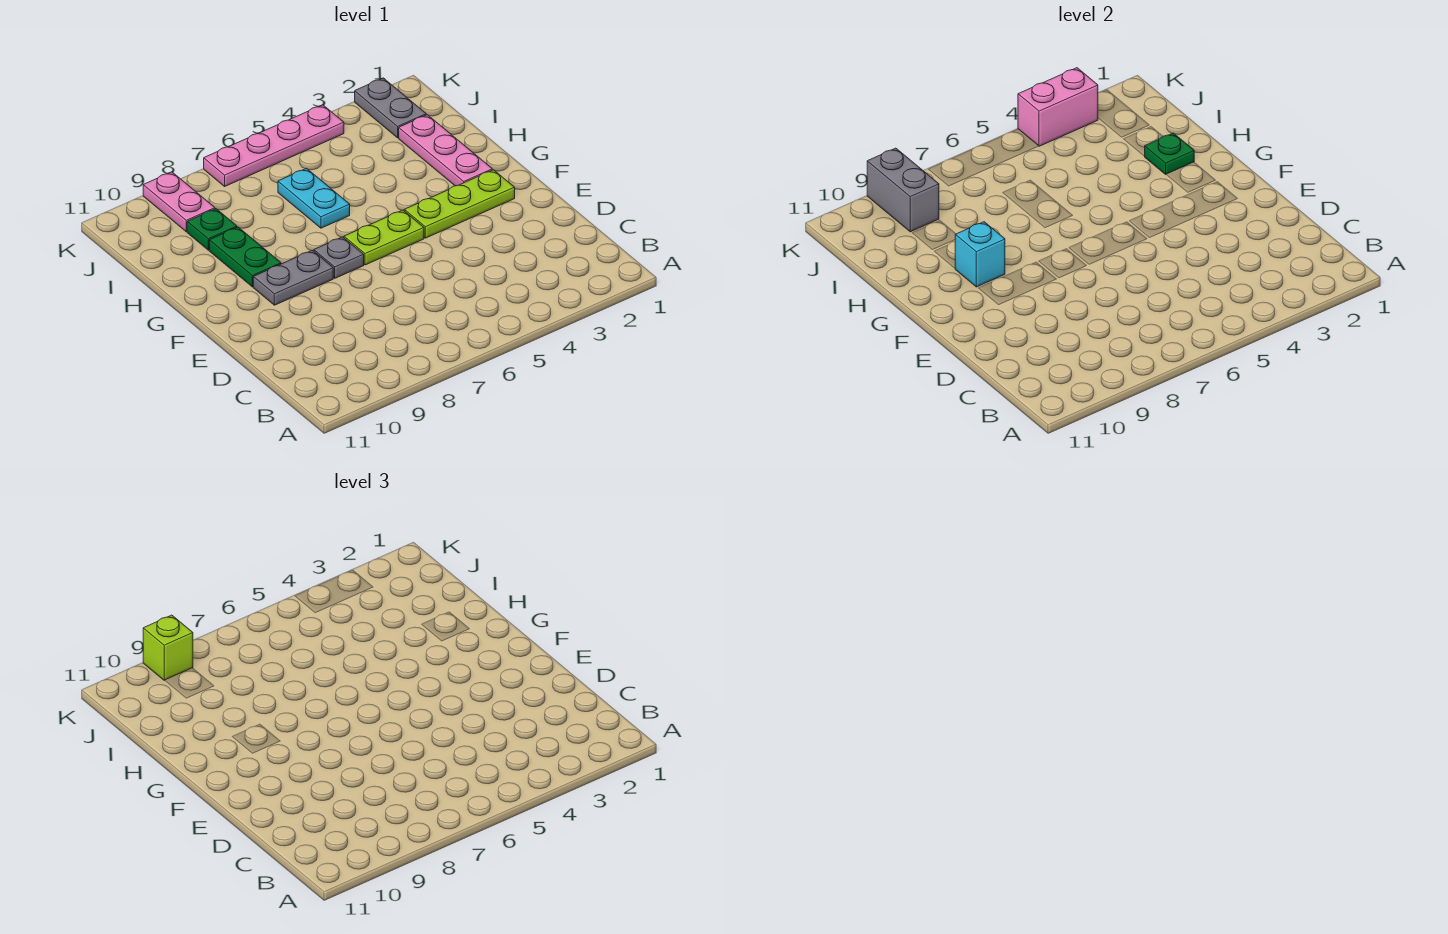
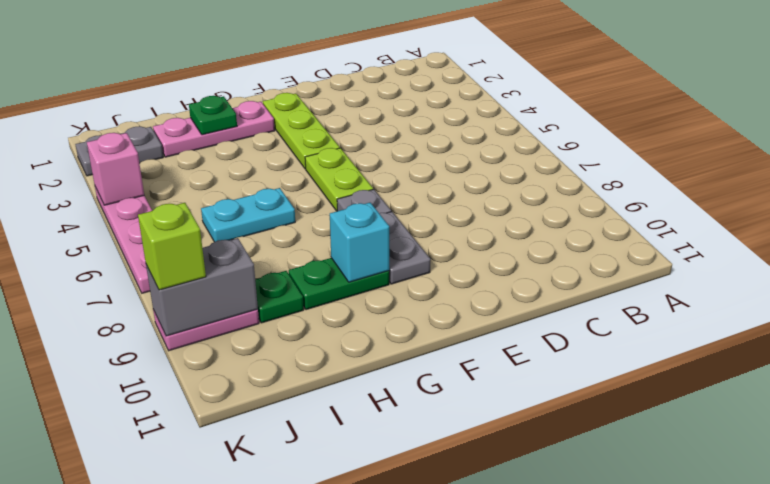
pink 1x2 brick [1018,68,1098,146] -> pink 1x1 brick [87,133,144,205]

